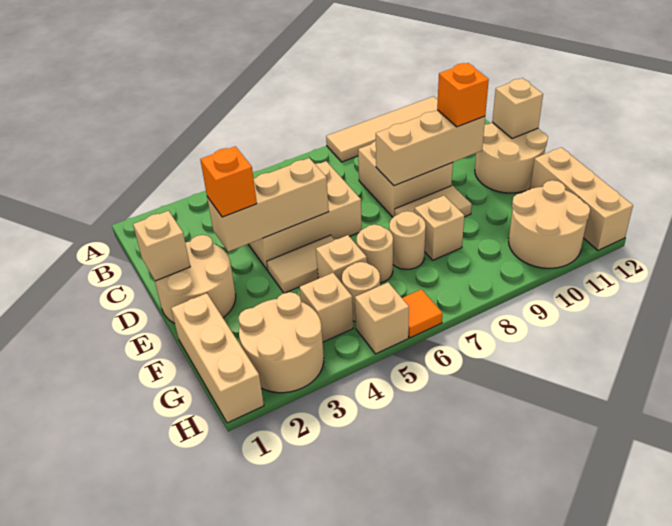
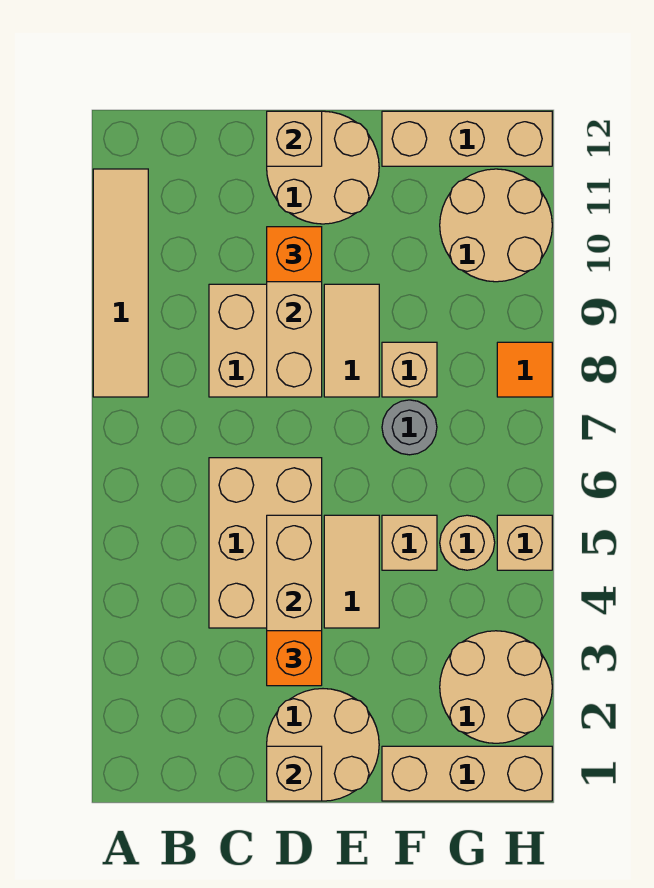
tan 1x1 round brick [356,225,393,283] -> none
tan 1x1 round brick [389,211,426,269] -> grey 1x1 round brick [382,400,437,455]
tan 1x1 brick [299,273,353,342] -> none
orange 1x1 tile [402,289,442,338] -> orange 1x1 tile moved to [497,342,552,397]

